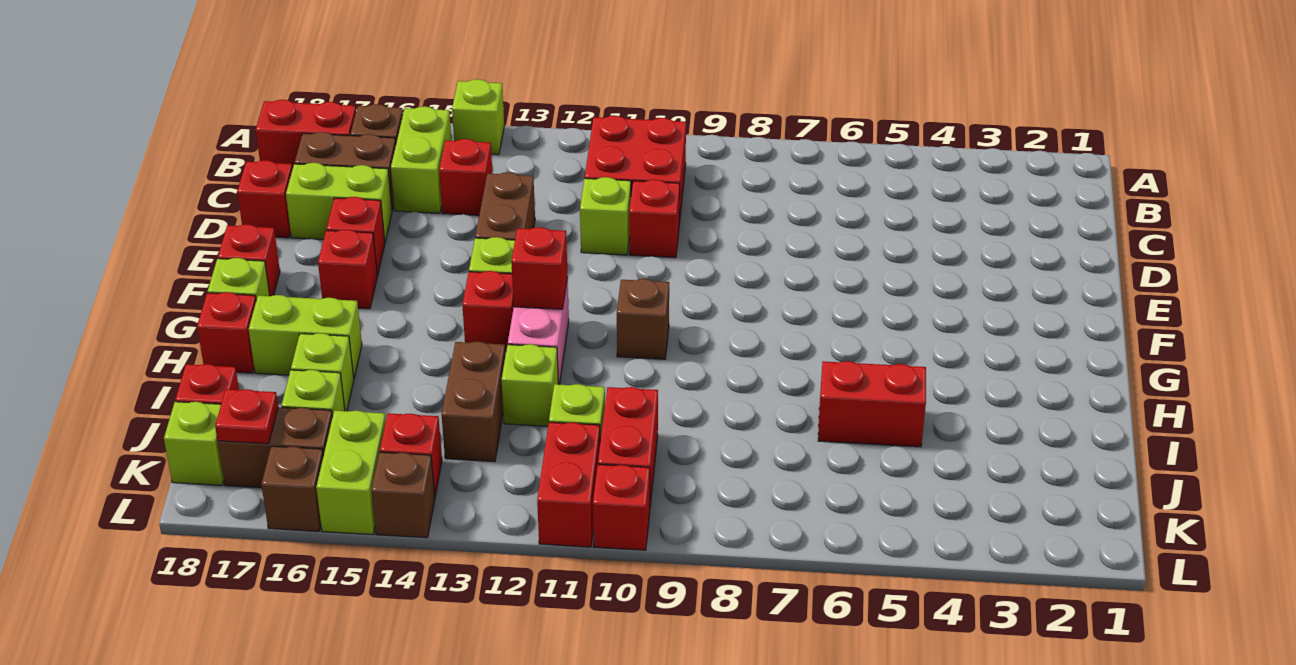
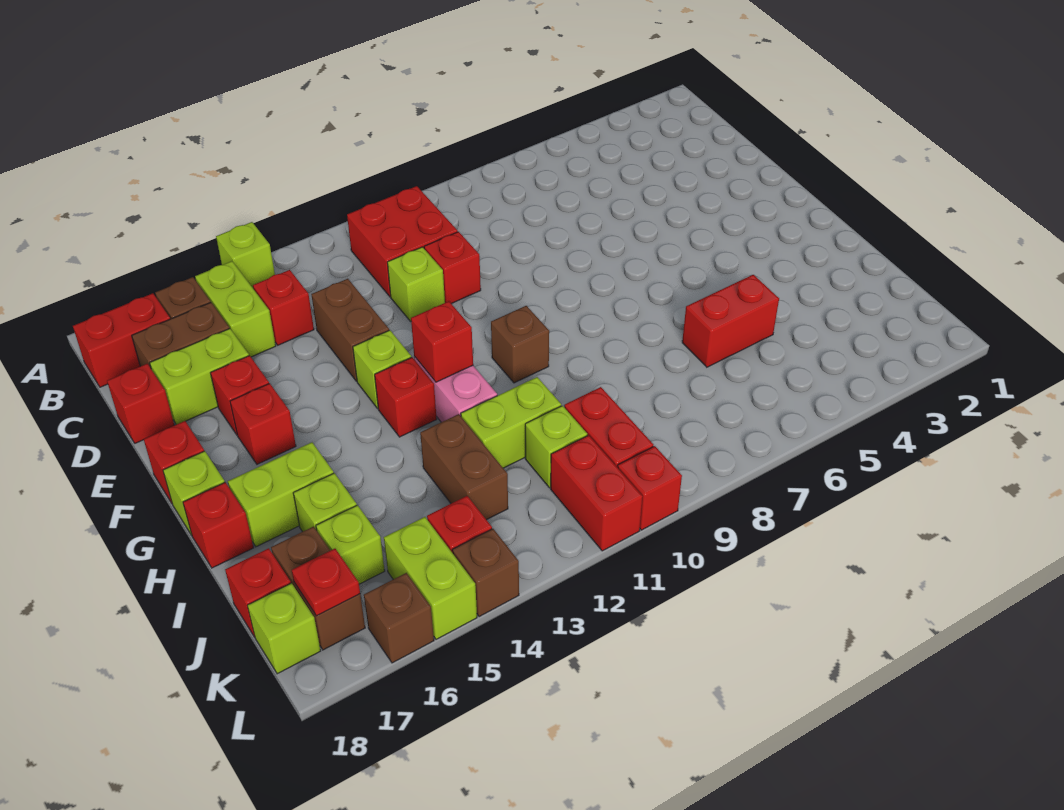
lime 1x1 brick [502,344,558,426] -> lime 1x2 brick [461,377,561,468]
brown 1x2 brick [218,407,332,488] -> brown 1x2 brick turned to [271,526,365,650]

